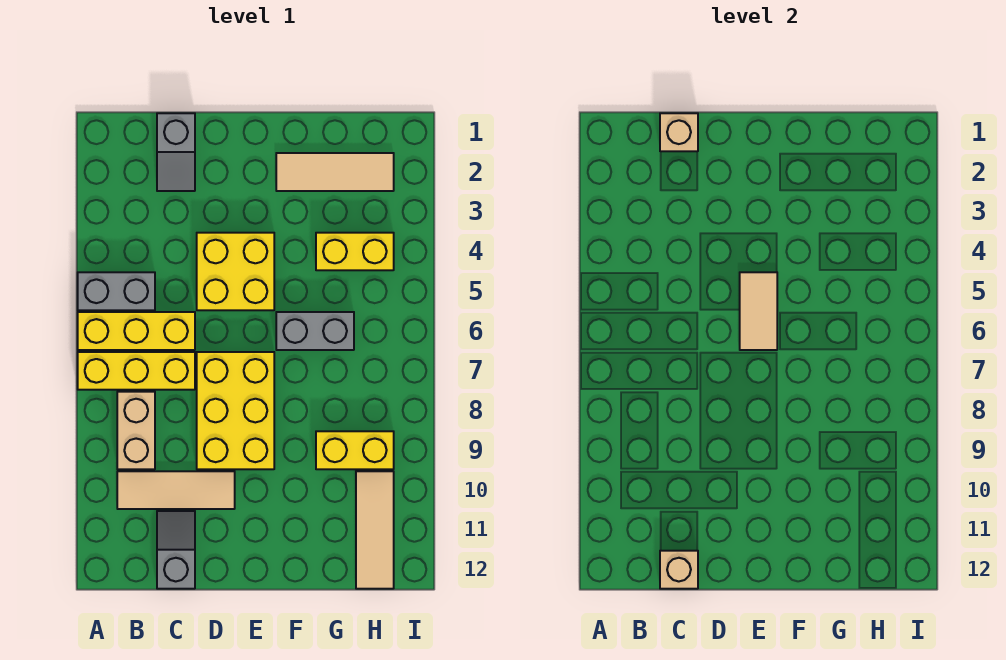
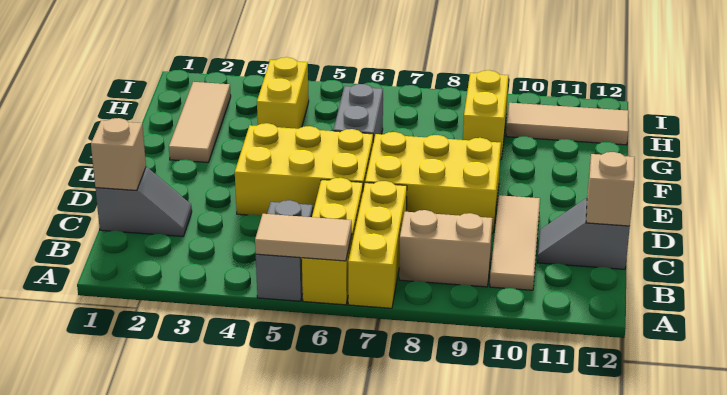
yellow 2x2 brick [197,233,274,310] -> yellow 2x3 brick [235,123,373,216]
tan 1x2 tile [740,272,777,350] -> tan 1x2 tile moved to [255,214,352,261]

